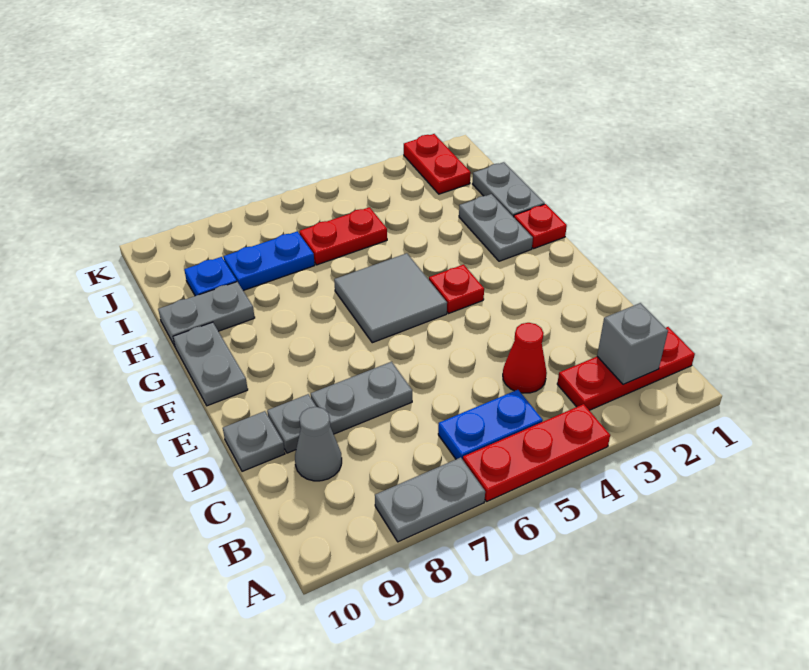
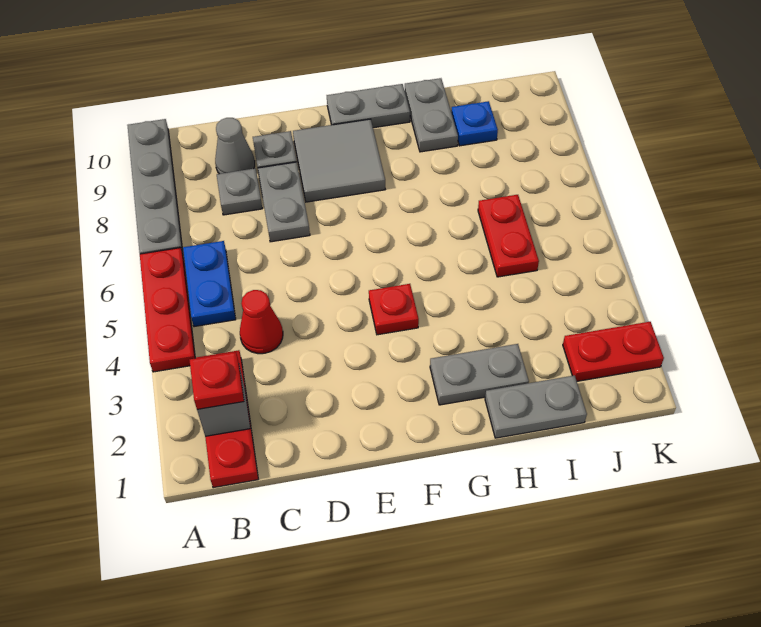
grey 1x2 plate [375,457,485,542] -> grey 1x4 plate [127,119,183,254]
grey 1x1 plate [223,411,285,471] -> grey 1x1 plate moved to [217,168,262,215]
grey 2x2 tile [334,253,447,343] -> grey 2x2 tile moved to [293,119,385,202]
red 1x1 plate [514,204,567,249] -> red 1x1 plate moved to [190,352,244,409]
blue 1x2 plate [224,231,315,291] -> none

